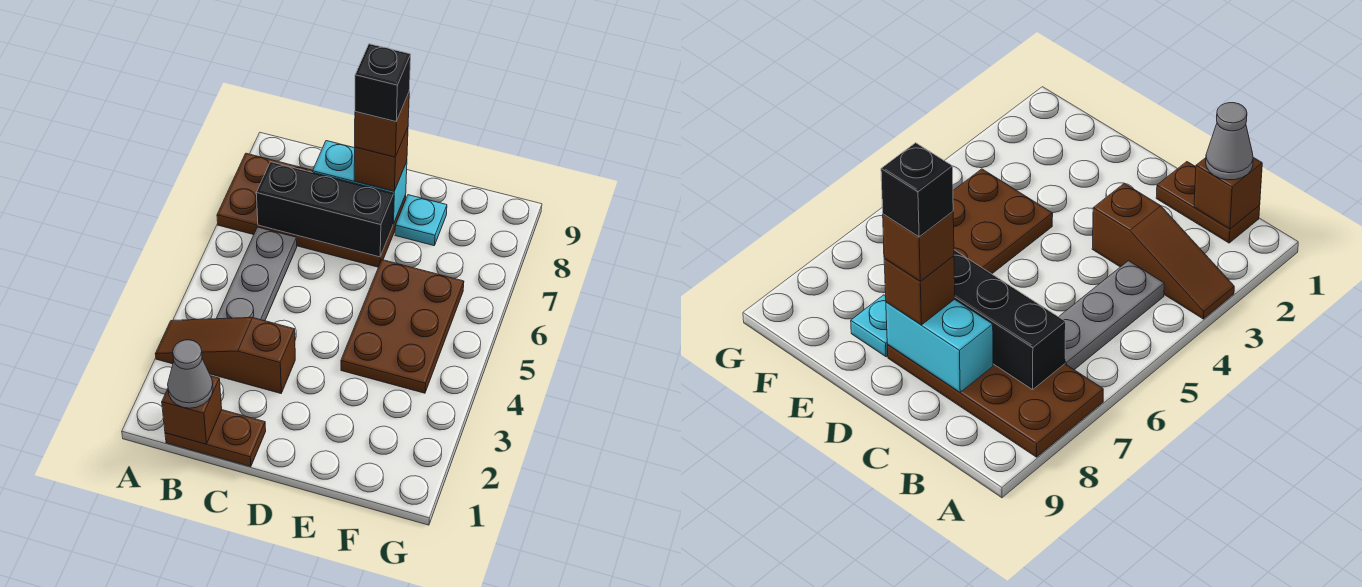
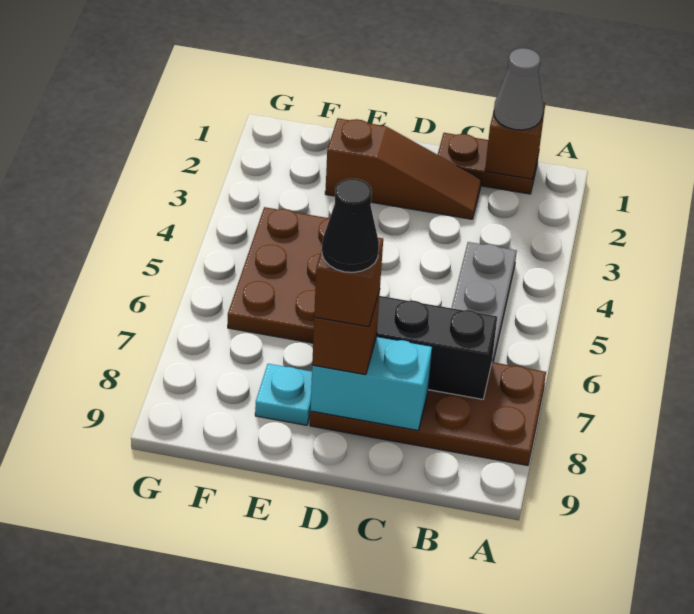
brown 1x3 slope [156,318,295,393] -> brown 1x3 slope moved to [325,118,481,219]
black 1x1 brick [355,44,411,121] -> black 1x1 cone [322,179,379,272]

